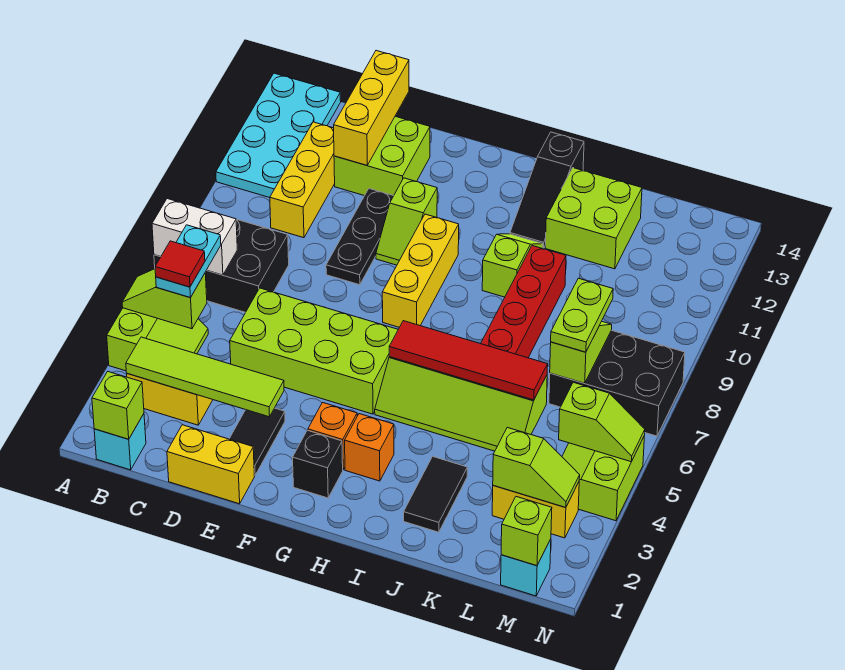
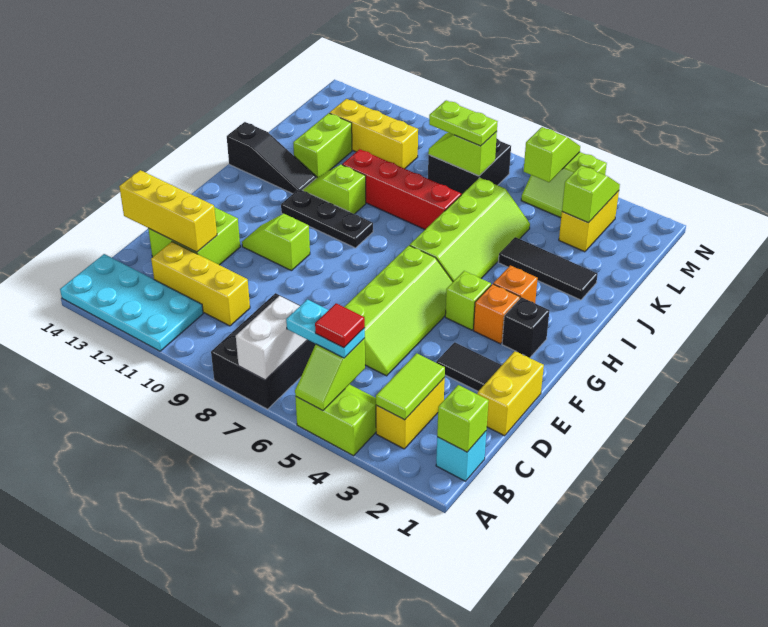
lime 1x4 tile [126,337,284,417] -> lime 1x2 tile [376,353,445,420]
lime 2x4 brick [230,288,398,414] -> lime 2x4 slope [345,246,453,376]
black 1x3 plate [326,189,393,285] -> black 1x3 plate moved to [281,189,373,248]
lime 1x2 slope [376,178,437,265] -> lime 1x2 slope turned to [242,214,310,271]
yellow 1x3 brick [382,214,459,327] -> yellow 1x3 brick moved to [330,99,418,169]
red 1x4 tile [389,321,548,400] -> none
black 1x2 tile [404,456,467,532] -> black 1x3 tile [498,237,598,300]
lime 2x2 brick [545,168,642,269] -> lime 1x2 brick [293,113,352,178]
black 2x3 brick [549,330,685,436] -> black 2x2 brick [428,138,511,195]
cyan 1x1 brick [501,539,551,596] -> none
lime 1x1 brick [501,497,552,566] -> lime 1x1 brick moved to [445,271,491,330]

